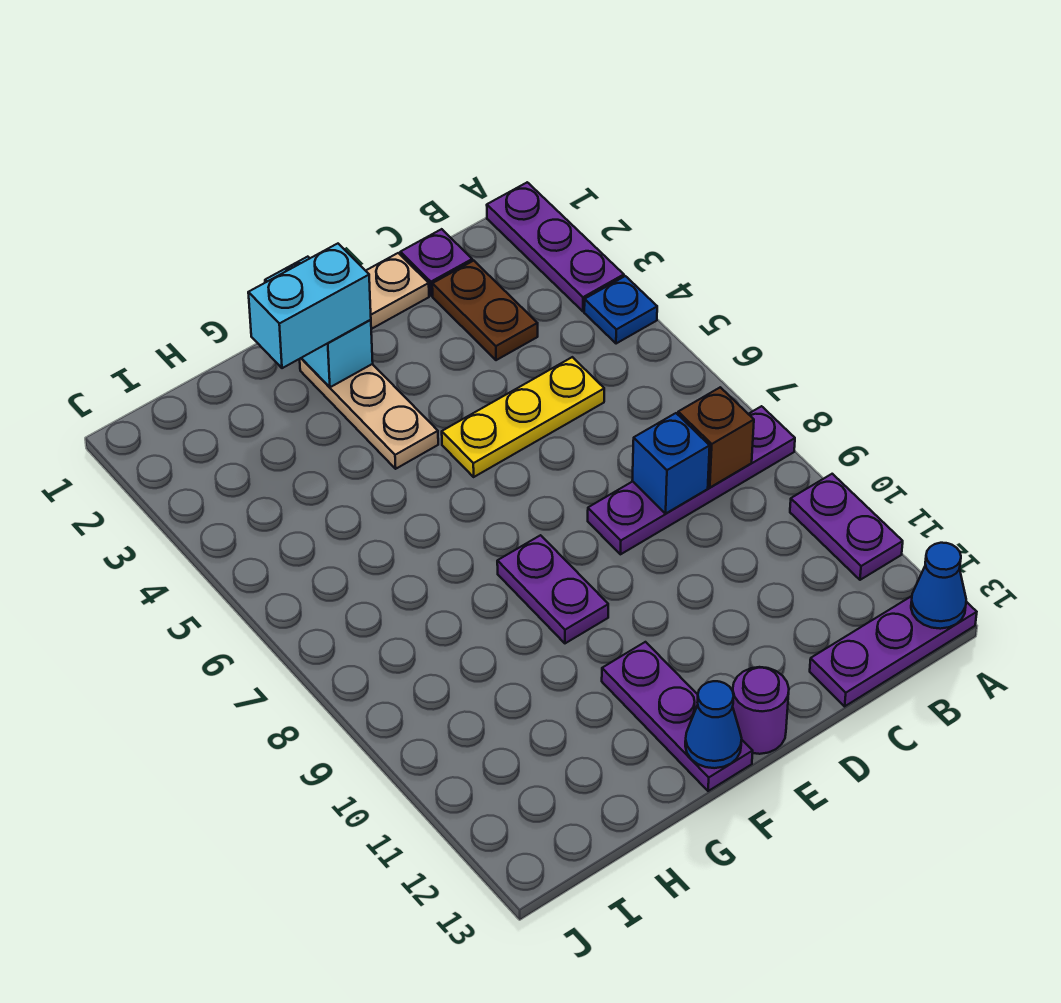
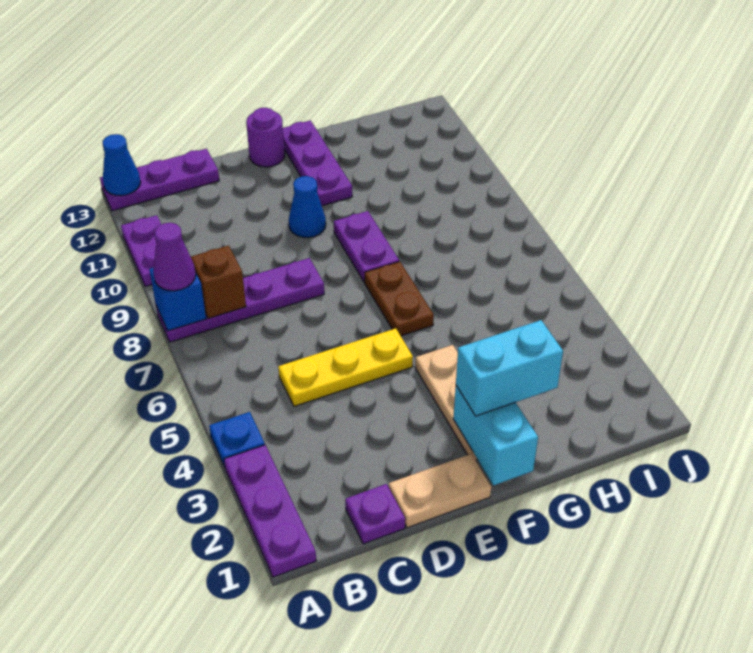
none -> purple 1x1 cone [153,223,196,291]
brown 1x2 plate [432,261,538,360] -> brown 1x2 plate moved to [365,261,434,336]
blue 1x1 brick [632,413,710,514] -> blue 1x1 brick moved to [149,267,206,331]
blue 1x1 cone [685,681,742,768] -> blue 1x1 cone moved to [289,176,326,238]

